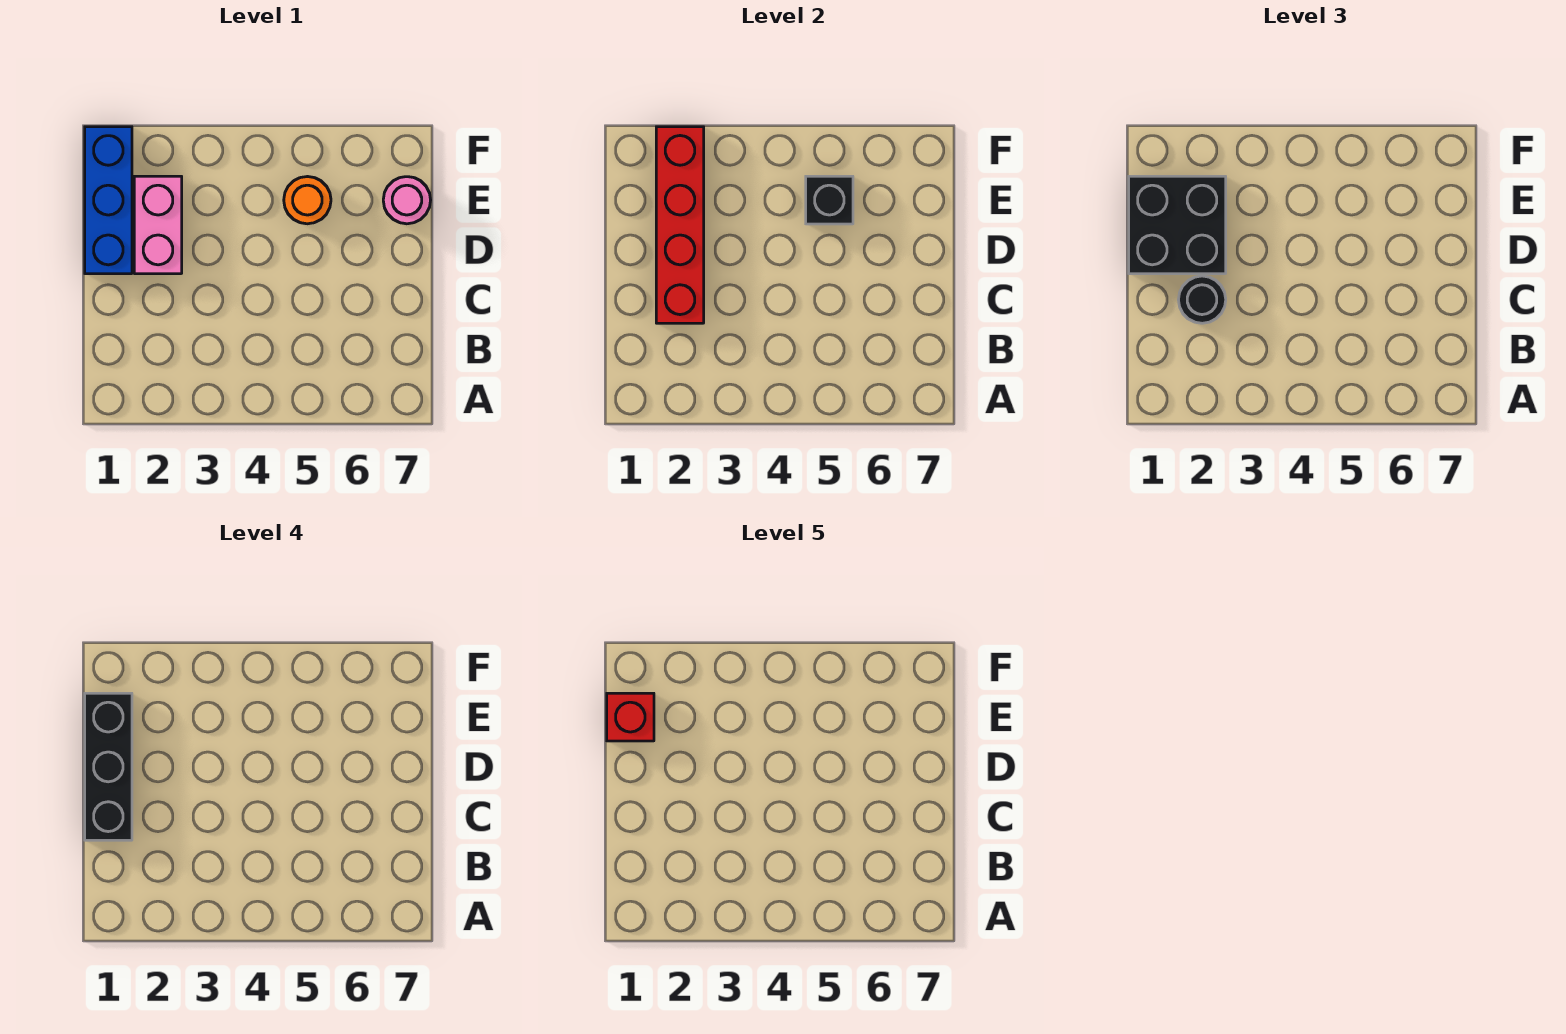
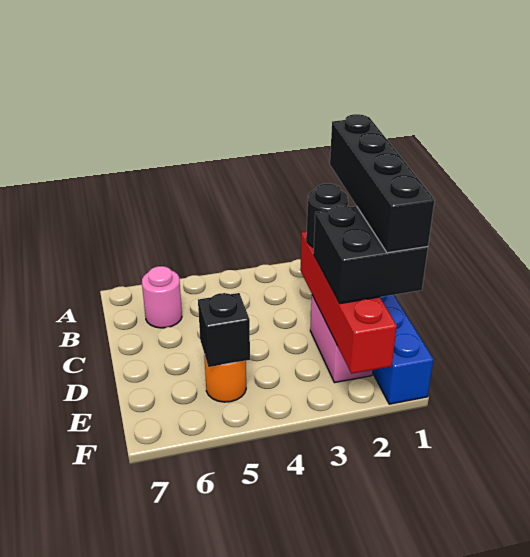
black 1x3 brick [85,693,132,840] -> black 1x4 brick [330,114,435,253]
red 1x1 brick [607,693,654,741] -> none
pink 1x1 round brick [383,177,431,224] -> pink 1x1 round brick moved to [142,266,182,328]

